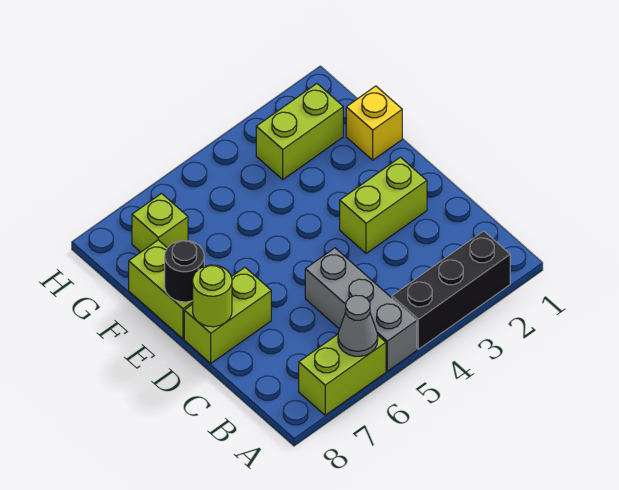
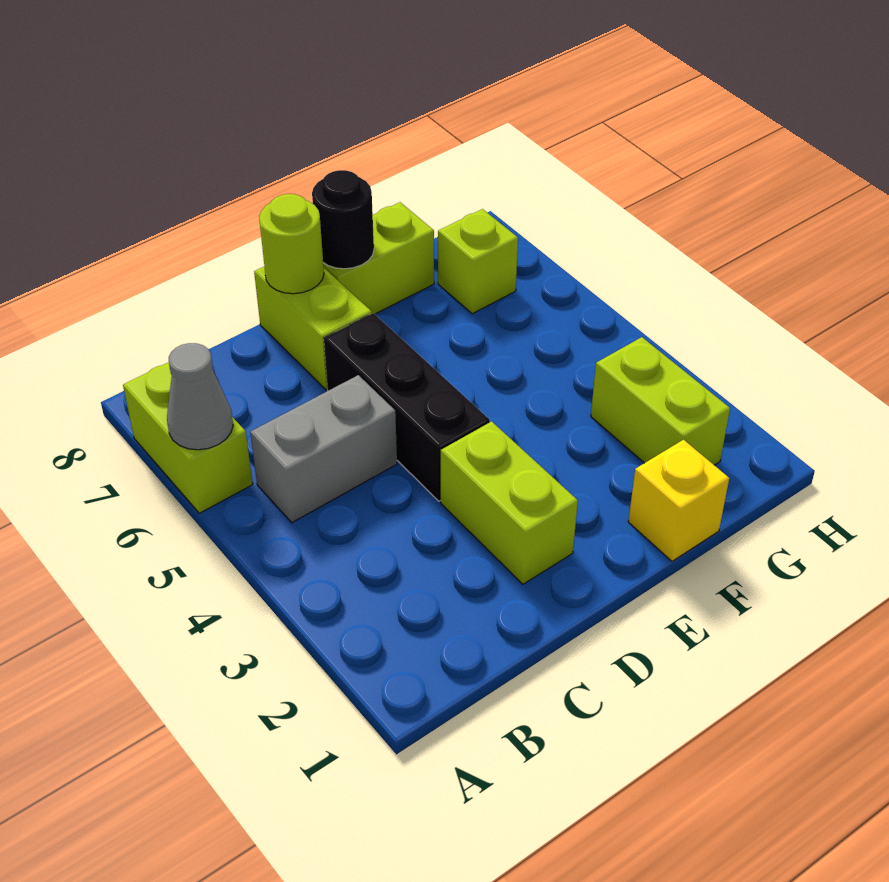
black 1x3 brick [392,231,510,349] -> black 1x3 brick moved to [324,313,490,501]
grey 1x3 brick [305,248,417,371] -> grey 1x2 brick [250,375,397,523]

